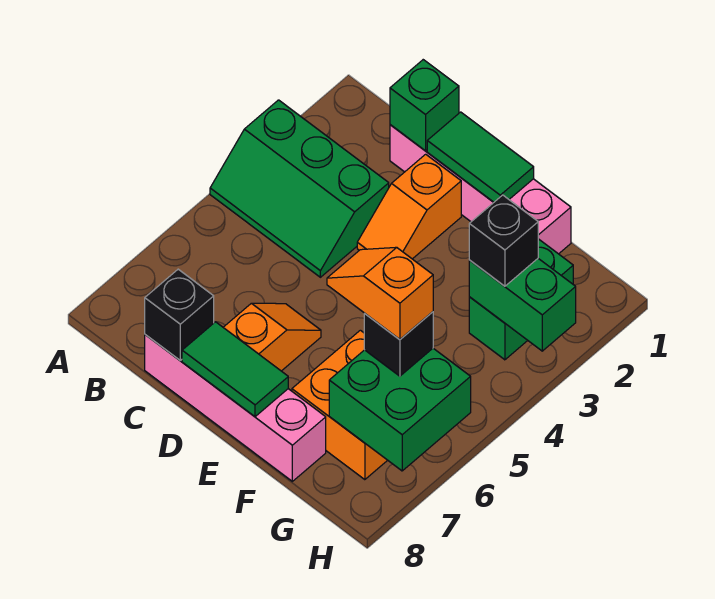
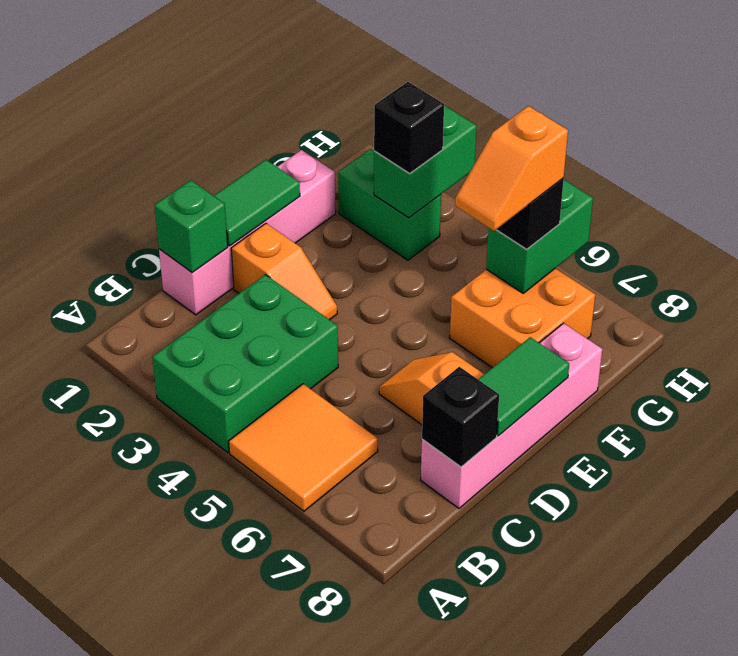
green 2x3 slope [210,100,389,277] -> green 2x3 brick [152,275,338,453]
none -> orange 2x2 tile [229,384,378,511]
green 2x2 brick [329,348,471,471] -> green 1x2 brick [486,180,593,293]

